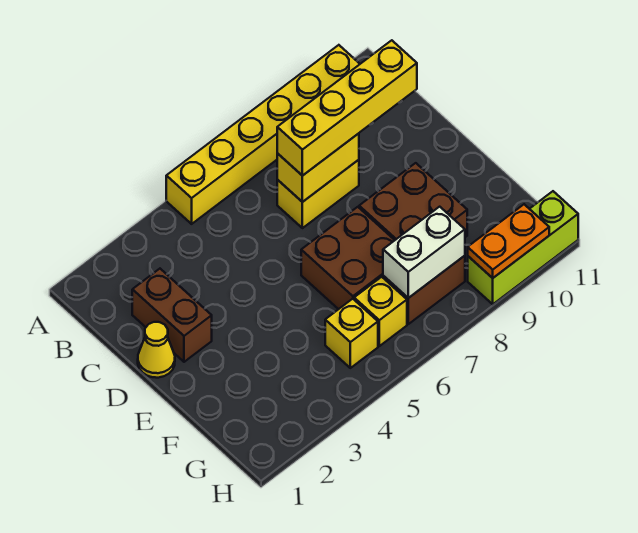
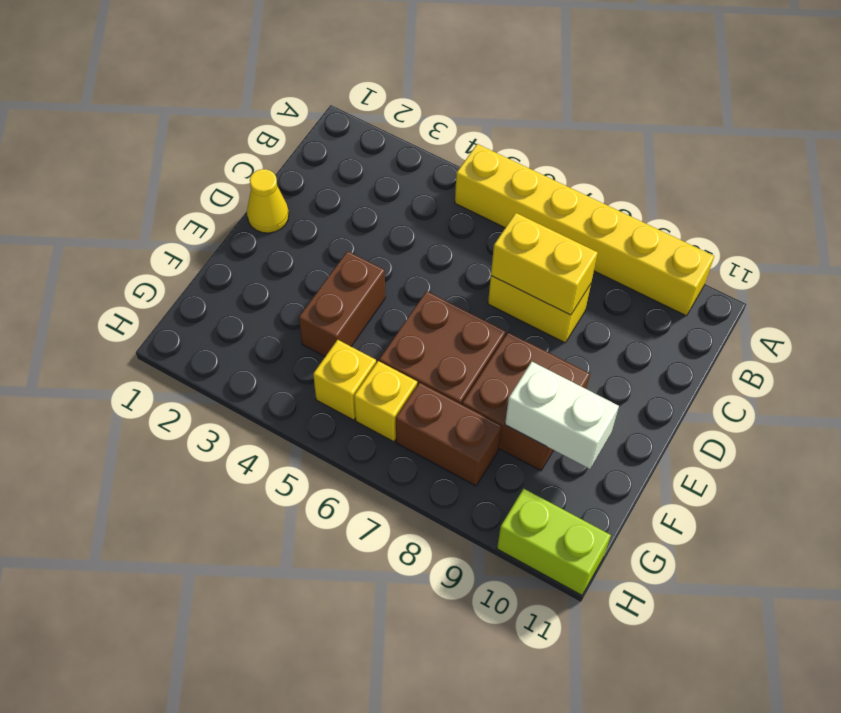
brown 1x2 brick [132,269,212,362] -> brown 1x2 brick moved to [299,251,385,356]
yellow 1x4 brick [277,40,417,176] -> none
white 1x2 brick [383,207,465,298] -> white 1x2 brick moved to [505,362,619,469]
lime 1x3 brick [468,191,578,304] -> lime 1x2 brick [497,489,611,595]
orange 1x2 plate [468,204,549,278] -> none

